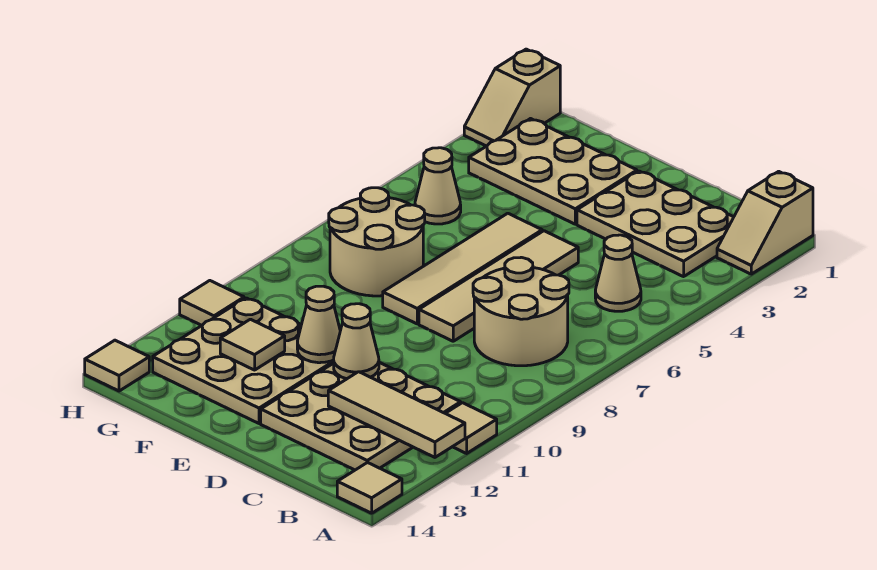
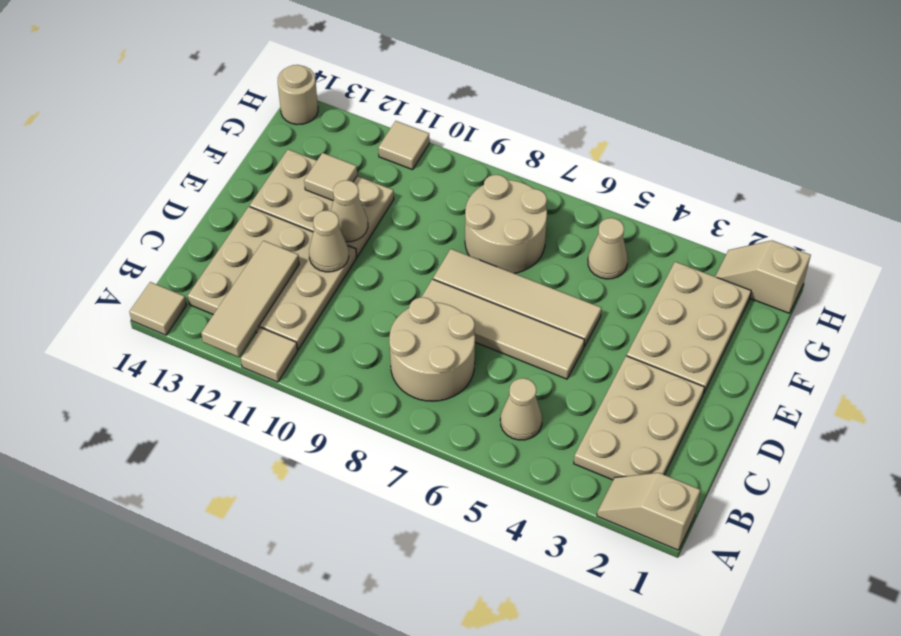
tan 3x3 plate [153,298,334,423] -> tan 2x3 plate [250,149,394,257]
tan 1x1 tile [85,340,149,391] -> tan 1x1 round brick [278,65,318,125]

